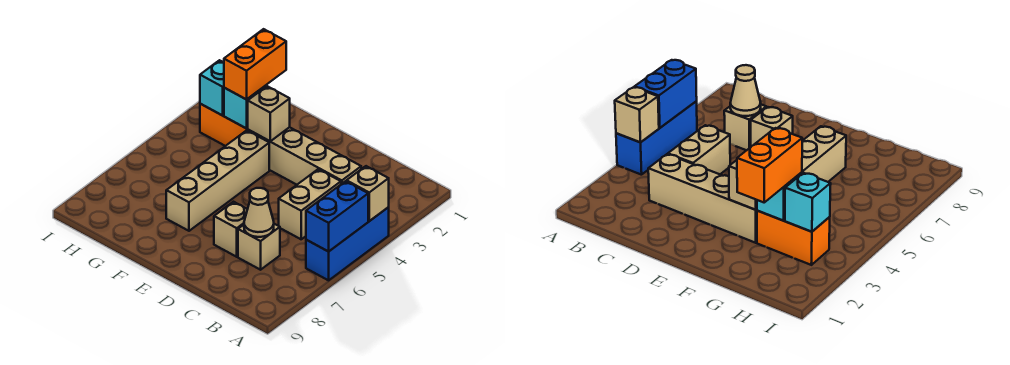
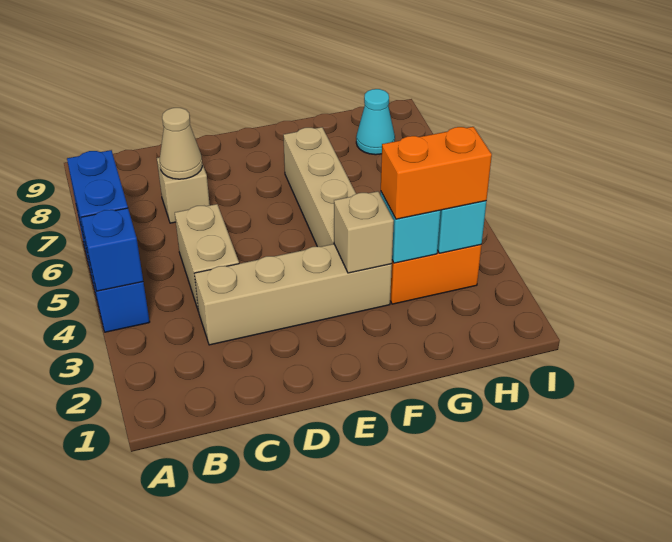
tan 1x1 brick [347,166,389,221] -> blue 1x1 brick [81,208,143,291]
tan 1x1 brick [214,202,248,257] -> none
orange 1x2 brick [224,29,286,100] -> orange 1x2 brick turned to [381,127,492,219]
none -> cyan 1x1 cone [356,89,395,155]

